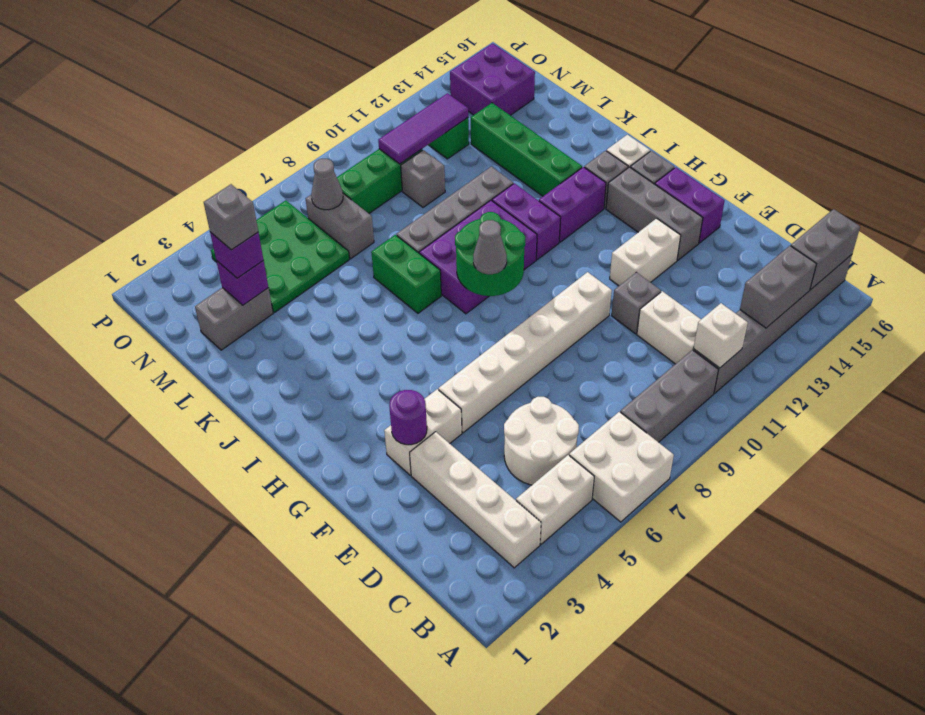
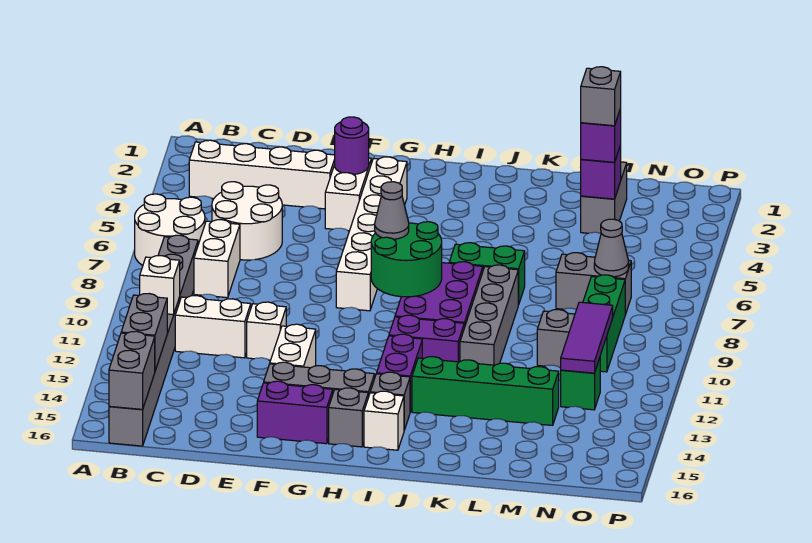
white 2x2 brick [569,412,674,522] -> white 2x2 round brick [135,194,205,265]
white 1x2 brick [516,455,594,544] -> white 1x2 brick moved to [194,220,240,298]
grey 1x1 brick [611,272,661,334] -> white 1x1 brick [247,302,286,360]
white 1x6 brick [438,272,612,433] -> white 1x6 brick moved to [336,157,407,311]
green 3x3 plate [211,200,350,313] -> none
purple 2x2 brick [450,43,535,115] -> none

